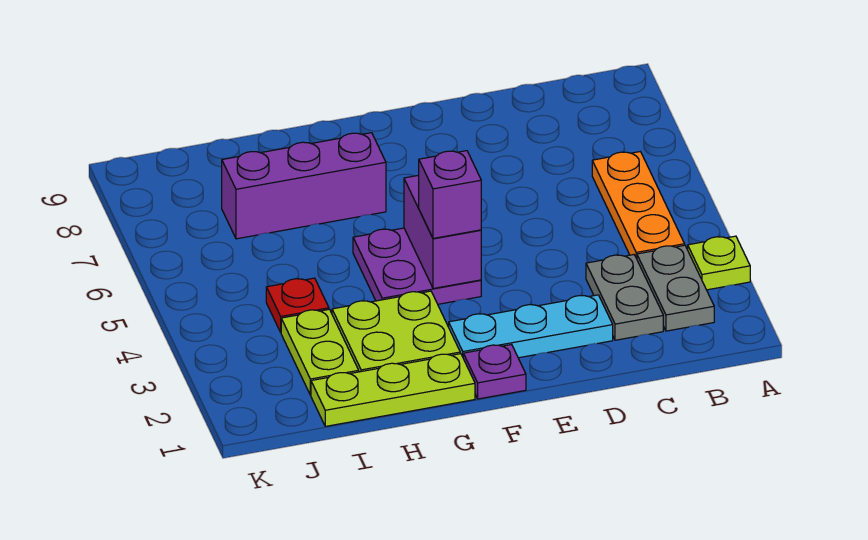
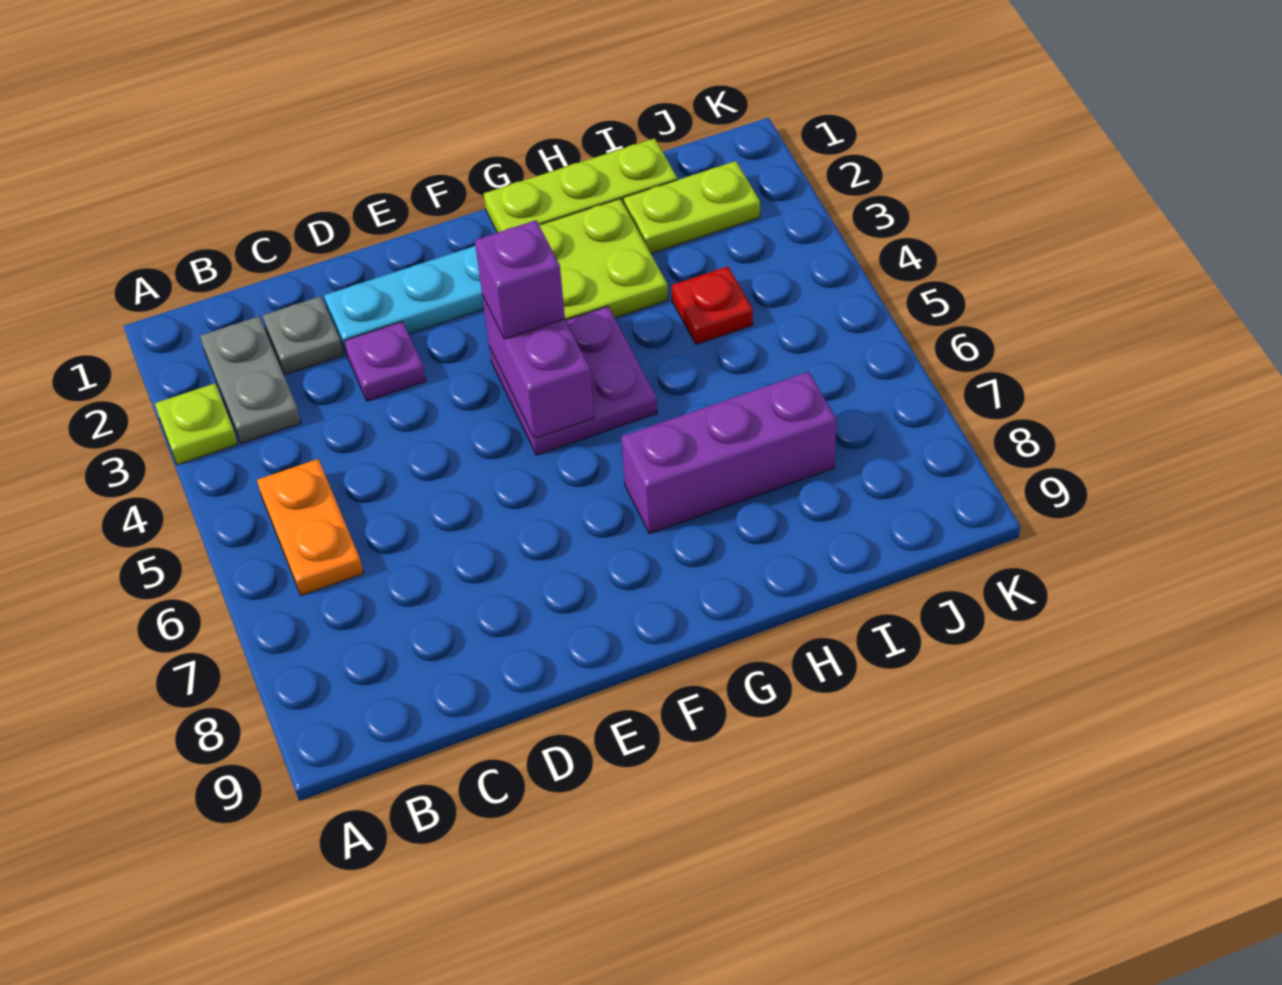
orange 1x3 plate [592,152,685,259] -> orange 1x2 plate [257,459,363,596]
grey 1x2 plate [586,255,663,340] -> grey 1x1 plate [262,296,343,375]
purple 1x1 plate [463,344,526,399] -> purple 1x1 plate moved to [344,321,426,401]
lime 1x2 plate [281,309,359,395] -> lime 1x2 plate turned to [623,161,760,254]

